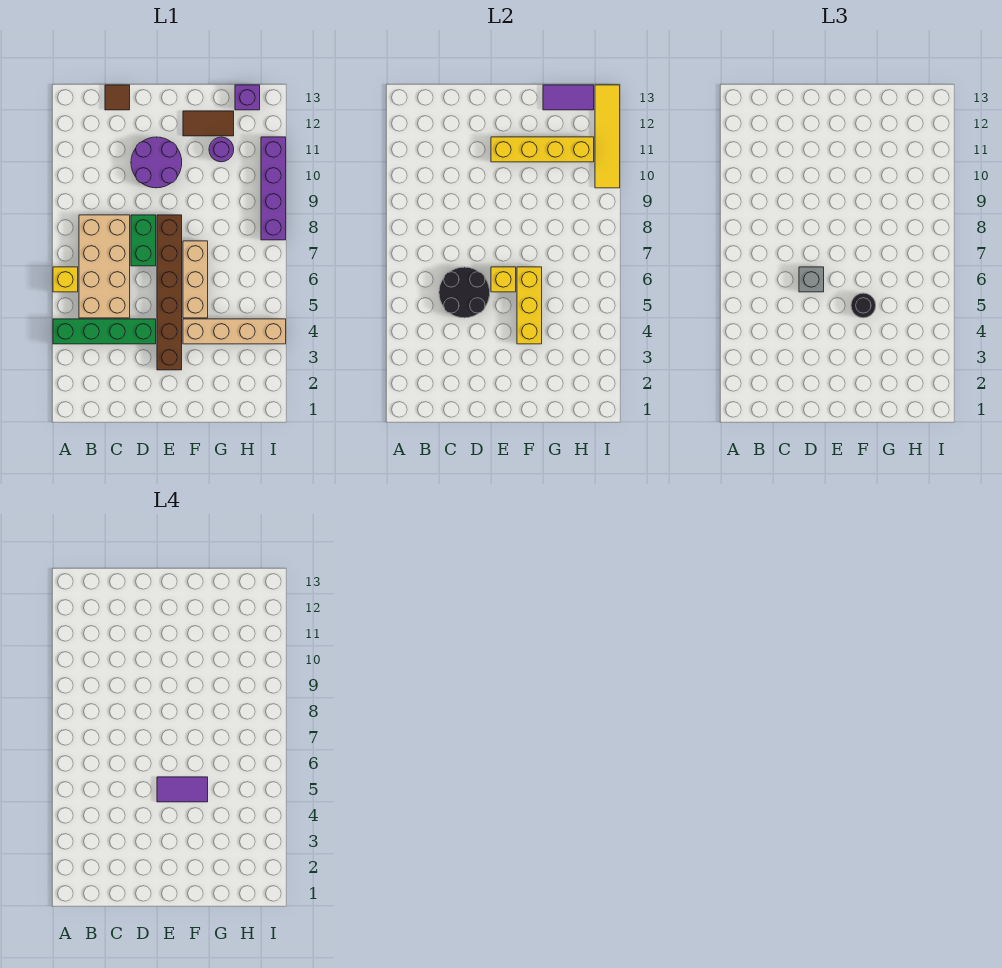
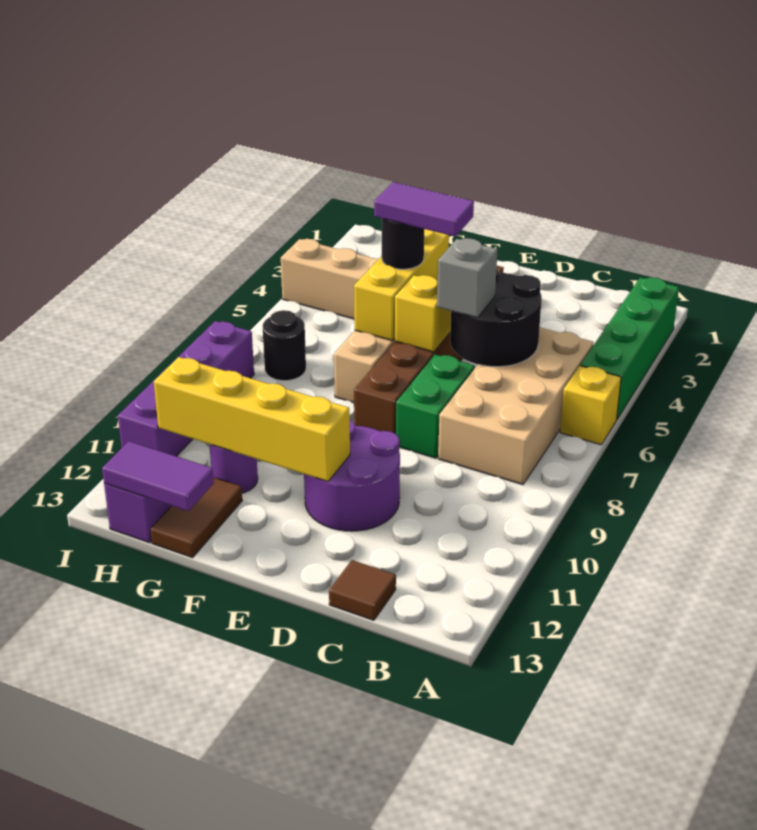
green 1x4 brick [53,319,156,344] -> green 1x4 brick turned to [580,277,679,419]
brown 1x2 tile [183,111,234,136] -> brown 1x2 tile turned to [150,477,242,558]
none -> black 1x1 round brick [263,310,306,381]
yellow 1x4 tile [595,85,620,188] -> none

